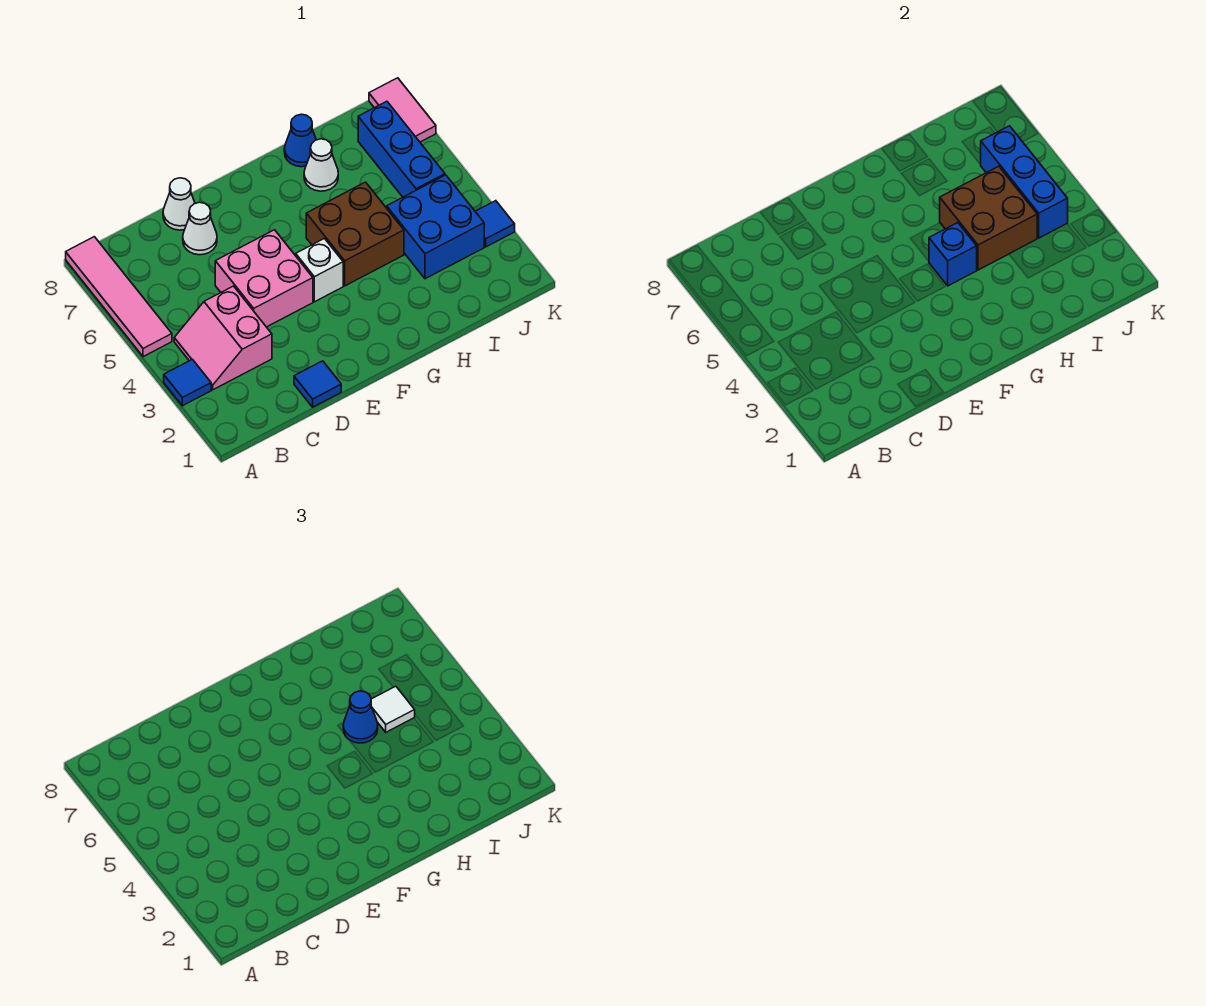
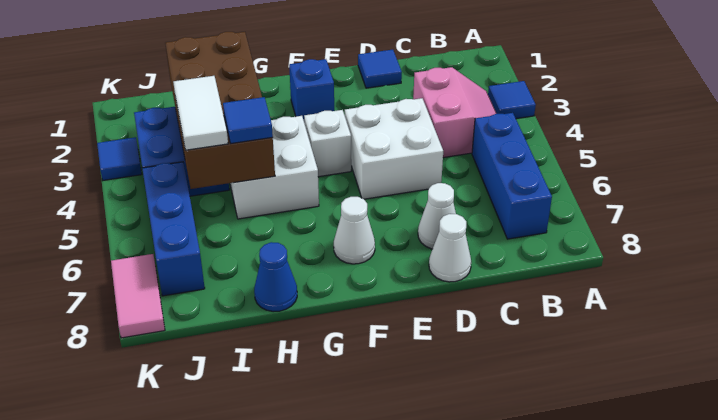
pink 1x4 tile [66,237,172,357] -> none
pink 2x2 brick [215,230,313,327] -> white 2x2 brick [345,98,443,199]
brown 2x2 brick [306,182,404,286] -> white 2x2 brick [230,116,319,219]
blue 1x1 brick [929,223,977,286] -> blue 1x1 brick moved to [289,59,334,120]
brown 2x2 brick [940,166,1037,270] -> brown 2x4 brick [165,32,275,189]
blue 1x1 cone [343,691,378,743] -> blue 1x1 tile [223,97,273,143]
white 1x1 cone [304,139,338,191] -> white 1x1 cone moved to [334,197,375,264]
white 1x1 tile [371,686,415,732] -> white 1x2 tile [173,76,228,150]
blue 1x3 brick [981,126,1068,238] -> blue 1x3 brick moved to [472,113,552,239]

